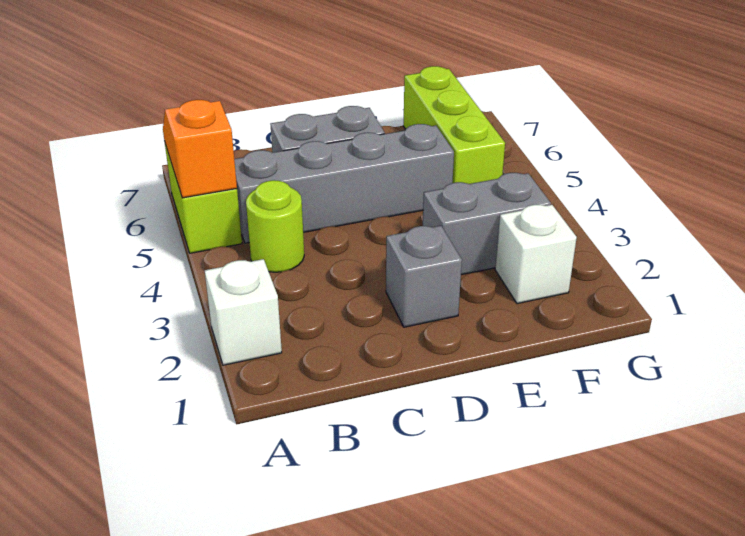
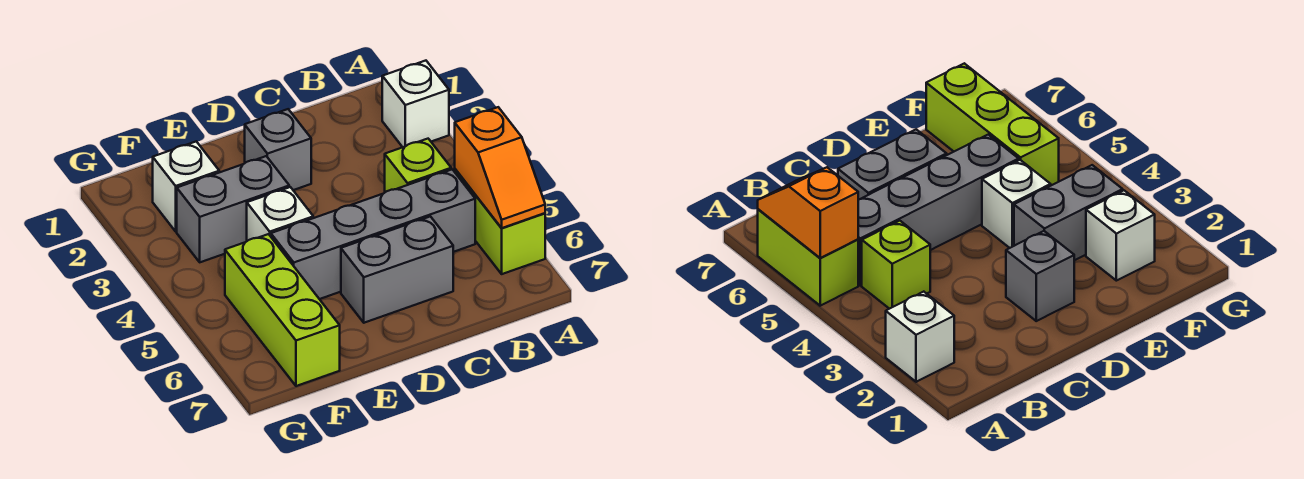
lime 1x1 round brick [246,180,304,272] -> lime 1x1 brick [385,139,451,192]
none -> white 1x1 brick [247,187,313,241]

